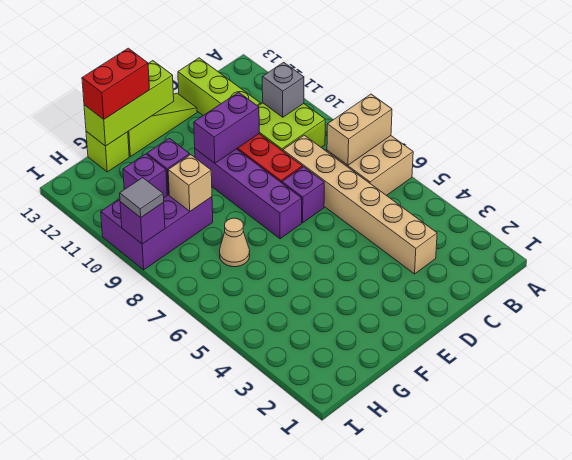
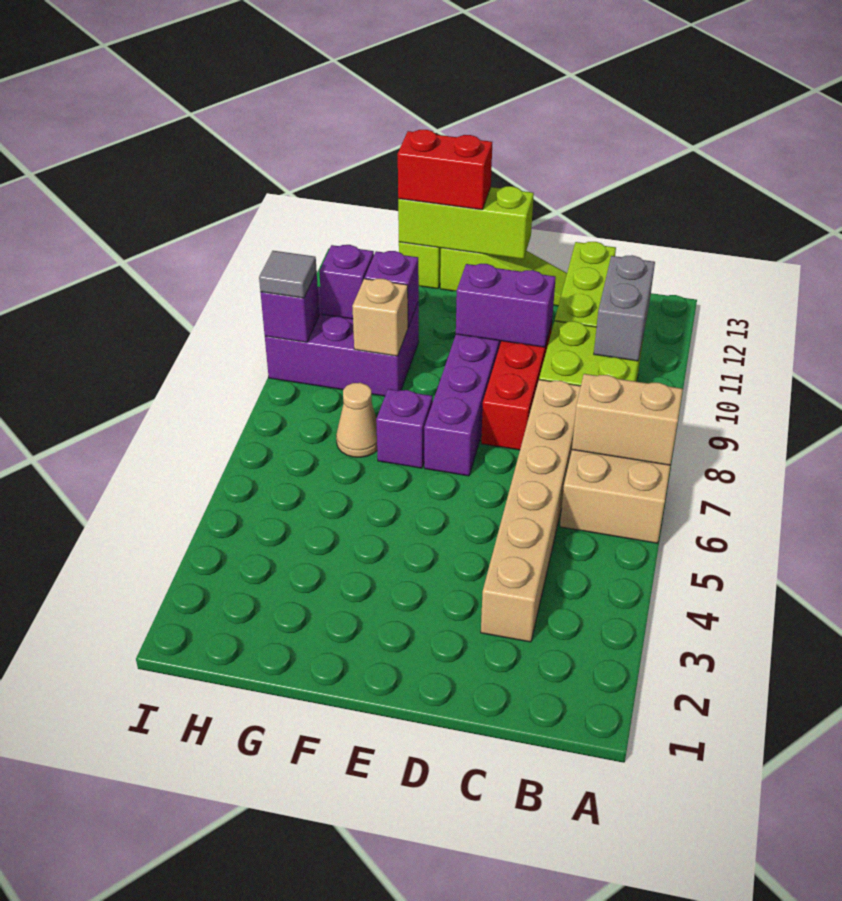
grey 1x1 brick [262,62,304,117] -> grey 1x2 brick [594,255,655,361]
purple 1x1 brick [282,167,324,223] -> purple 1x1 brick moved to [376,389,433,468]

